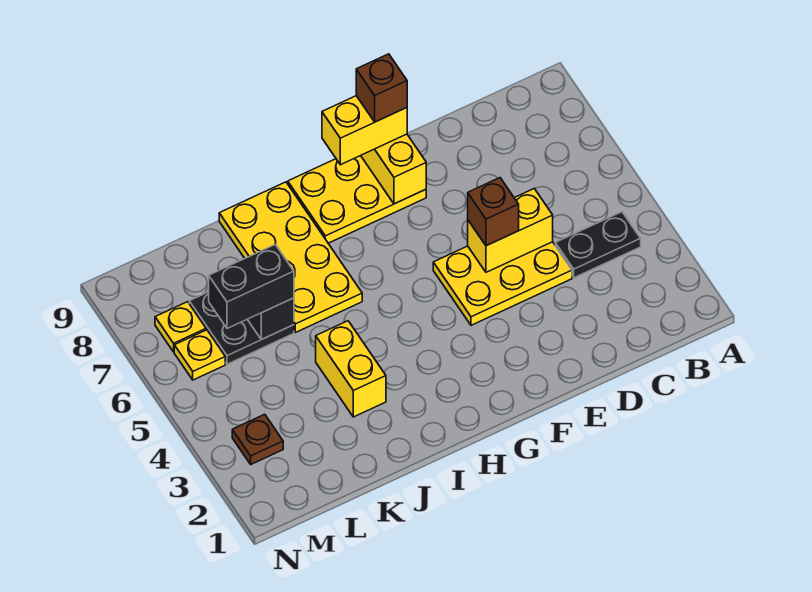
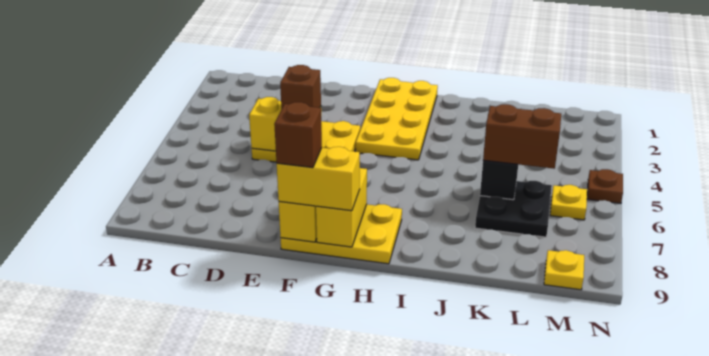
black 1x2 plate [555,212,641,278] -> none
yellow 2x4 plate [219,182,362,333] -> yellow 2x4 plate moved to [356,78,438,160]
yellow 1x2 brick [316,321,386,417] -> yellow 1x2 brick moved to [316,168,367,247]
black 1x2 brick [209,244,294,328] -> brown 1x2 brick [483,104,561,169]
brown 1x1 plate [232,414,283,464] -> brown 1x1 plate moved to [587,169,623,204]
yellow 1x1 plate [155,302,206,352] -> yellow 1x1 plate moved to [544,250,584,290]

